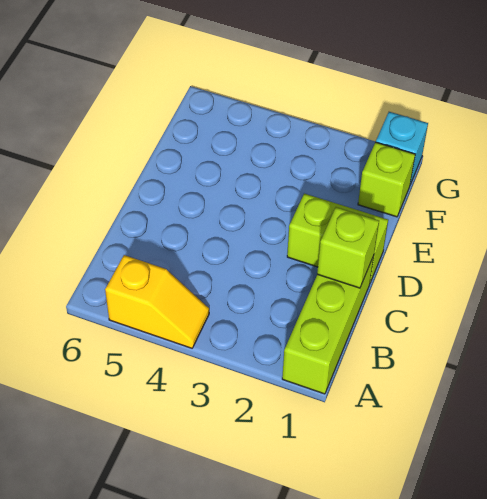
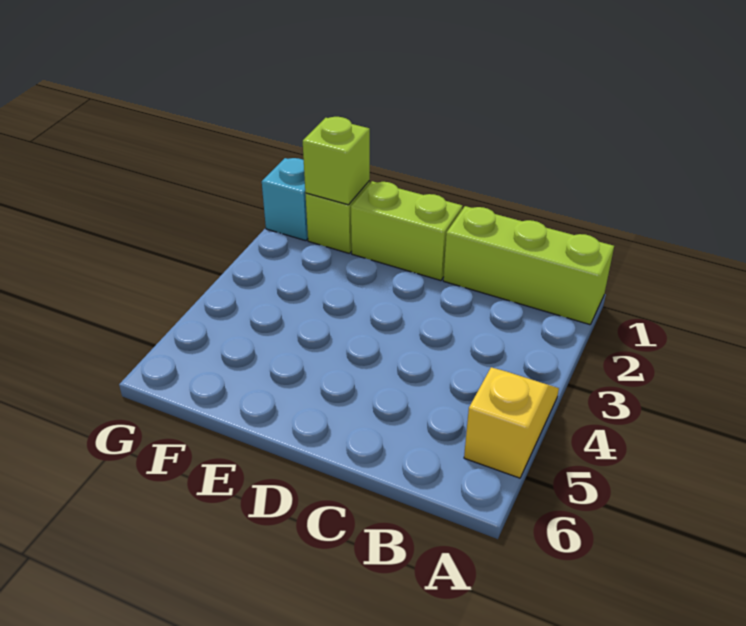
lime 1x1 brick [317,207,379,288] -> lime 1x1 brick moved to [303,117,370,205]
lime 1x2 brick [287,194,388,282] -> lime 1x2 brick turned to [351,181,463,281]

